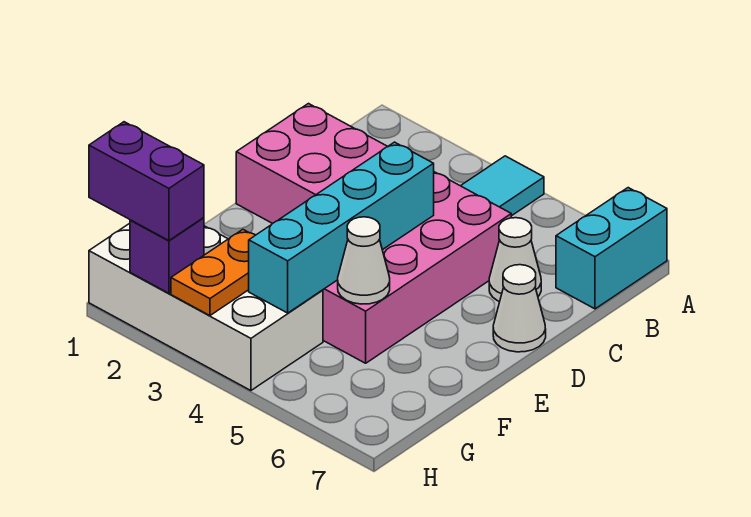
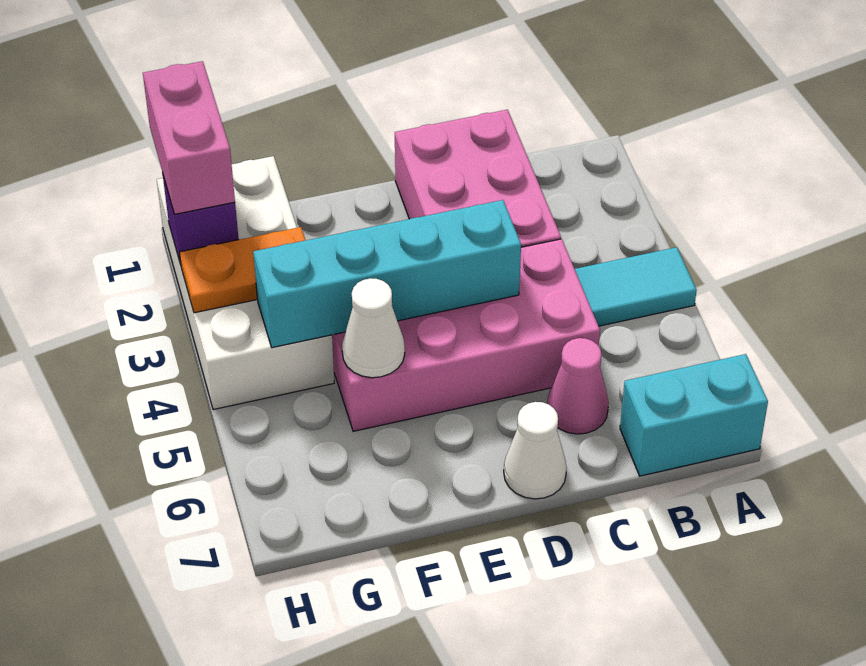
white 1x1 cone [489,218,541,302] -> pink 1x1 cone [547,338,609,434]
purple 1x2 brick [89,122,204,241] -> pink 1x2 brick [143,61,235,214]

